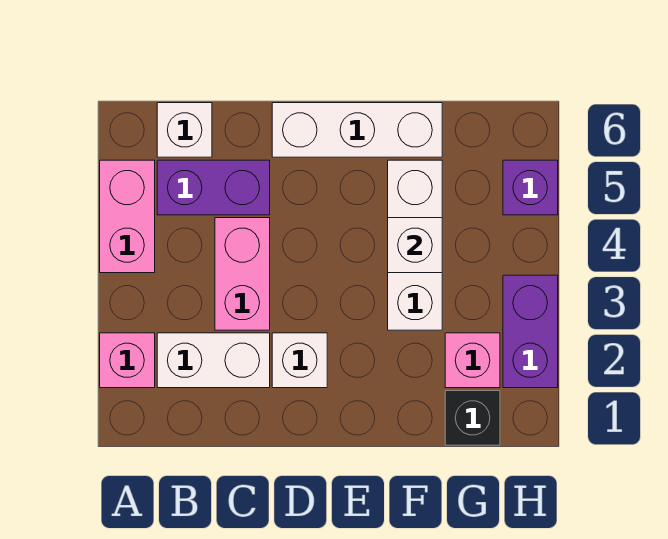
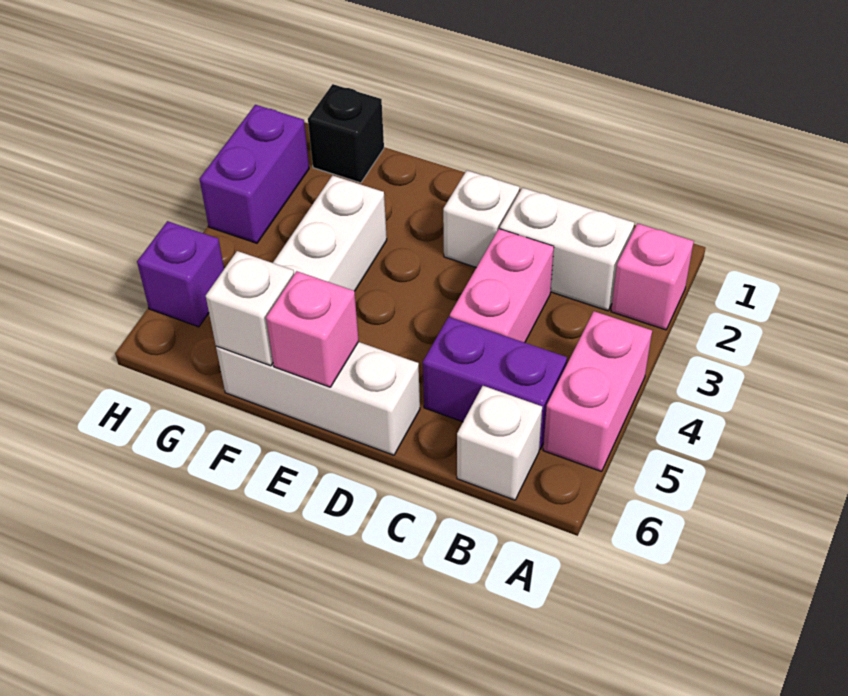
white 1x1 brick [388,218,442,273] -> white 1x1 brick moved to [206,251,294,366]
pink 1x1 brick [445,333,500,388] -> pink 1x1 brick moved to [266,271,359,387]

